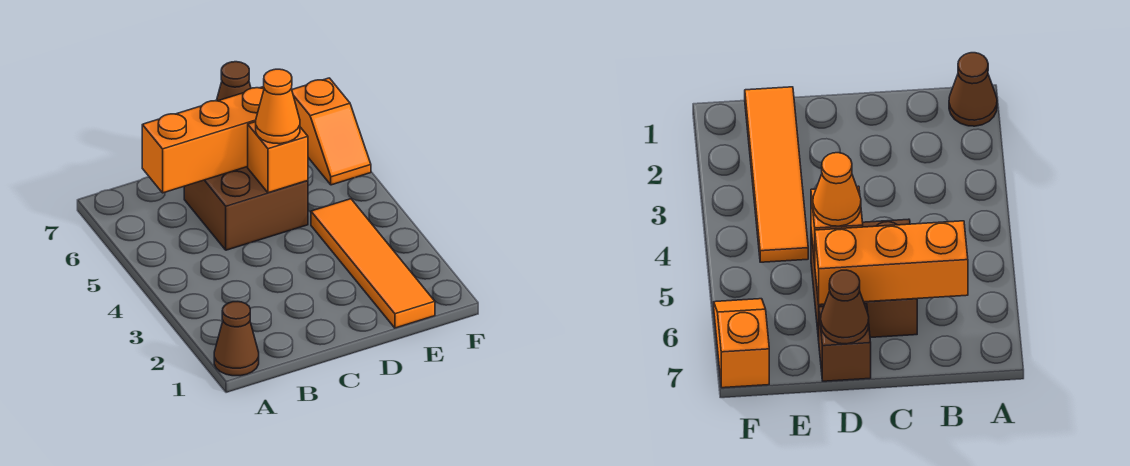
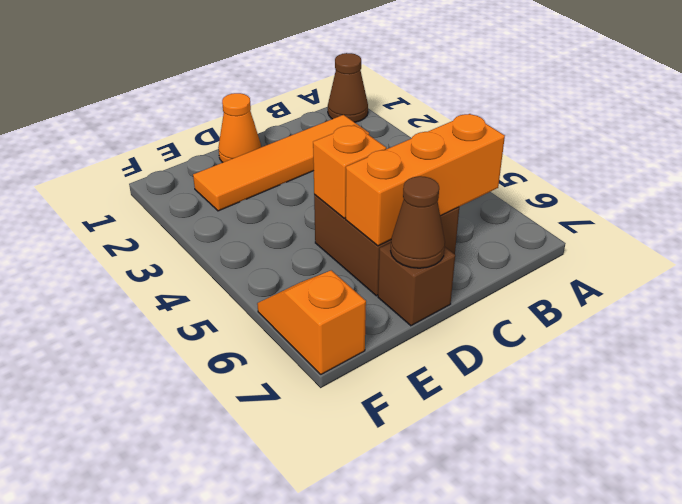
orange 1x1 cone [256,69,300,144] -> orange 1x1 cone moved to [218,93,261,163]
orange 1x4 tile [311,199,435,328] -> orange 1x4 tile turned to [193,115,369,211]

